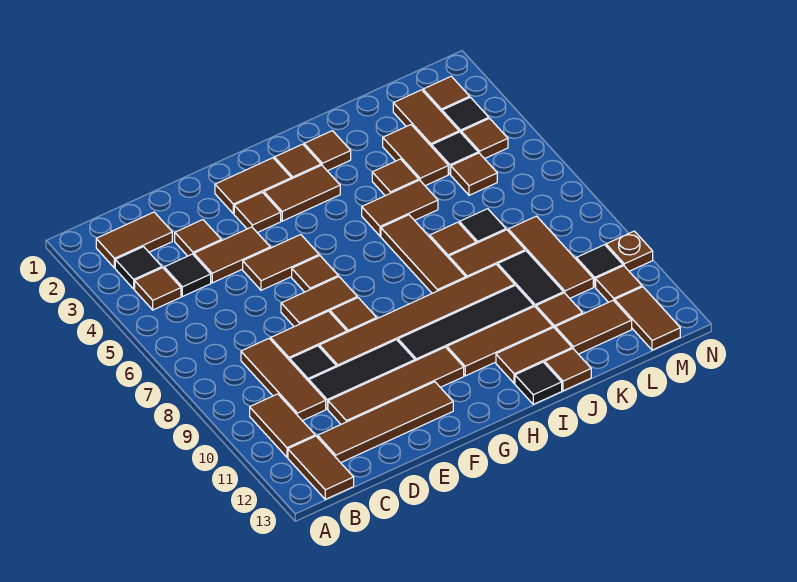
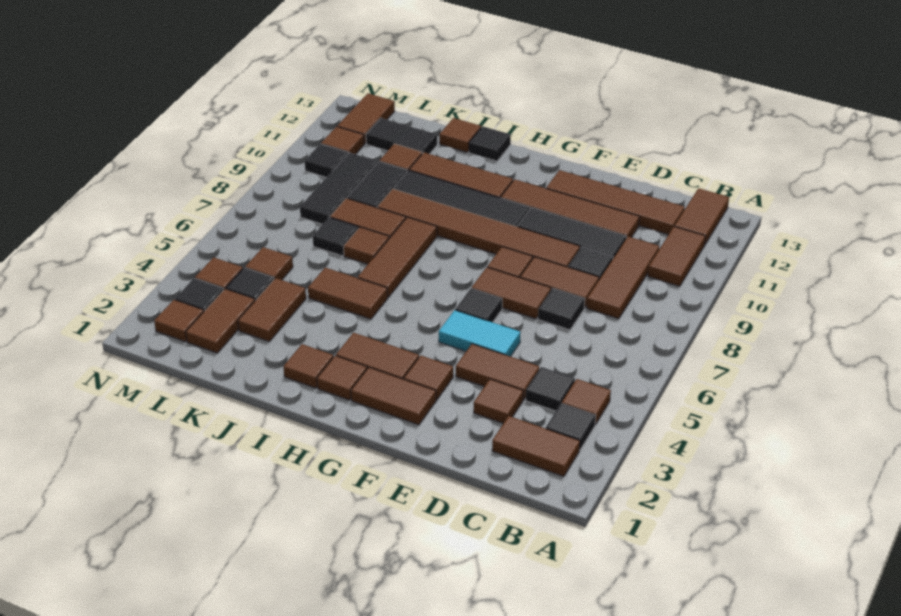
none -> black 1x1 tile [538,288,585,330]
brown 1x2 tile [243,235,319,290] -> cyan 1x2 tile [439,310,521,356]
brown 1x1 tile [292,256,338,292] -> black 1x1 tile [455,288,502,322]
brown 1x2 tile [496,328,572,383] -> none
brown 1x1 tile [372,159,419,196] -> none
brown 1x2 tile [555,300,632,354] -> black 1x2 tile [366,118,437,154]
brown 1x3 tile [508,216,593,298] -> black 1x3 tile [300,153,377,224]
brown 1x1 plate [606,231,653,271] -> none

